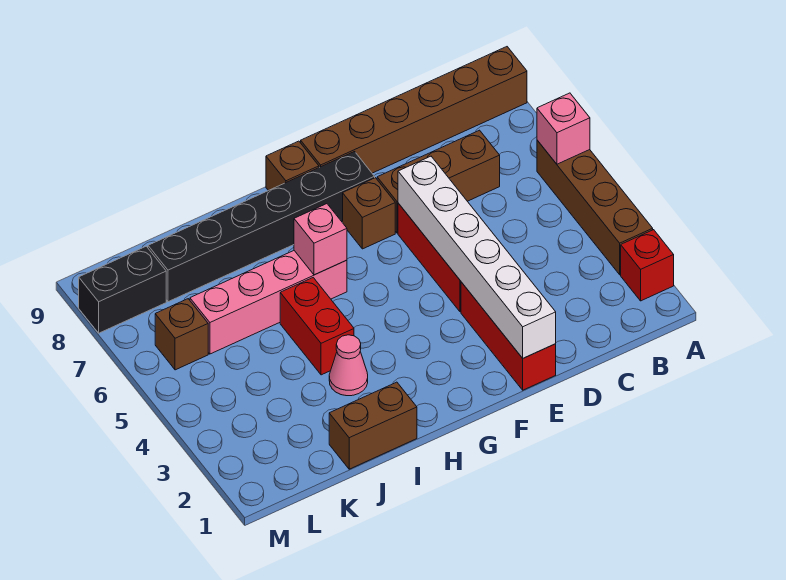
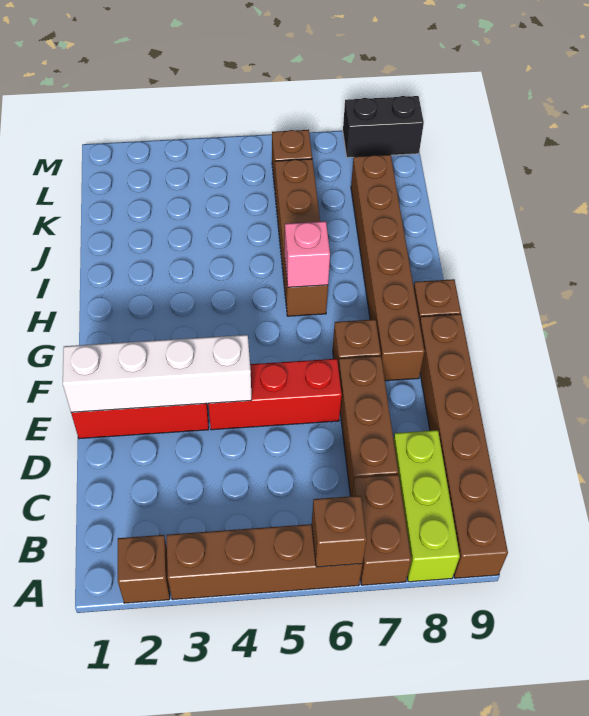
red 1x1 brick [621,230,674,301] -> brown 1x1 brick [118,535,170,603]
pink 1x1 brick [537,93,590,164] -> brown 1x1 brick [312,496,367,567]
none -> lime 1x3 brick [394,430,460,582]
white 1x6 brick [398,156,556,358] -> white 1x4 brick [63,335,252,412]
black 1x6 brick [148,152,375,302] -> brown 1x6 brick [351,155,424,381]
pink 1x4 brick [190,251,347,354] -> brown 1x4 brick [275,159,328,316]
brown 1x2 brick [329,382,417,469] -> brown 1x2 brick moved to [352,475,411,585]
pink 1x1 cone [329,335,368,396] -> none
red 1x2 brick [280,278,354,375] -> none
black 1x2 brick [79,246,166,333] -> black 1x2 brick turned to [343,96,424,158]

